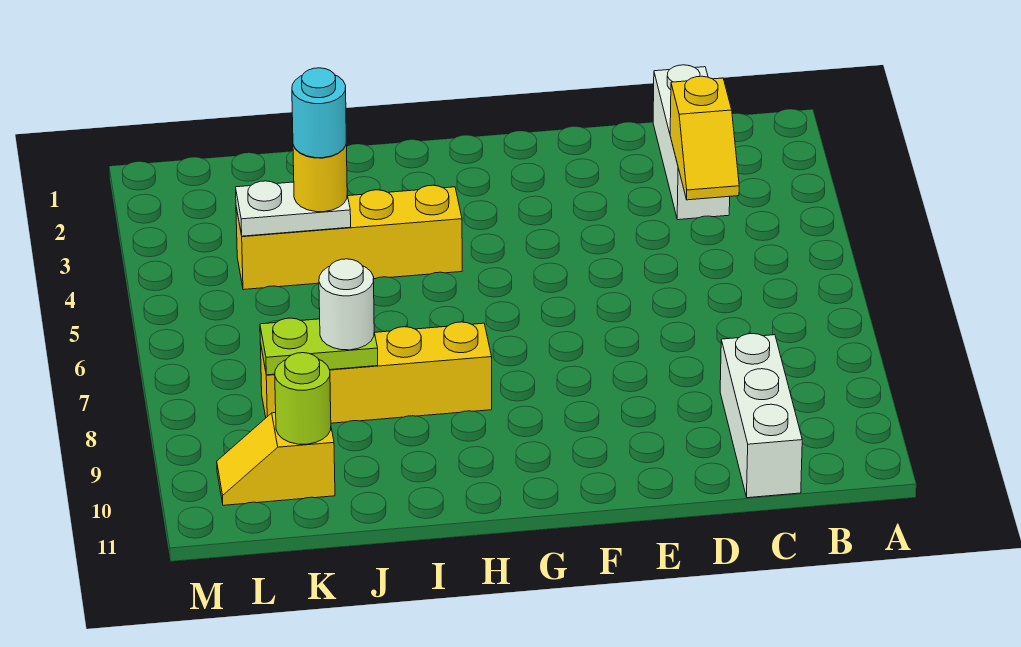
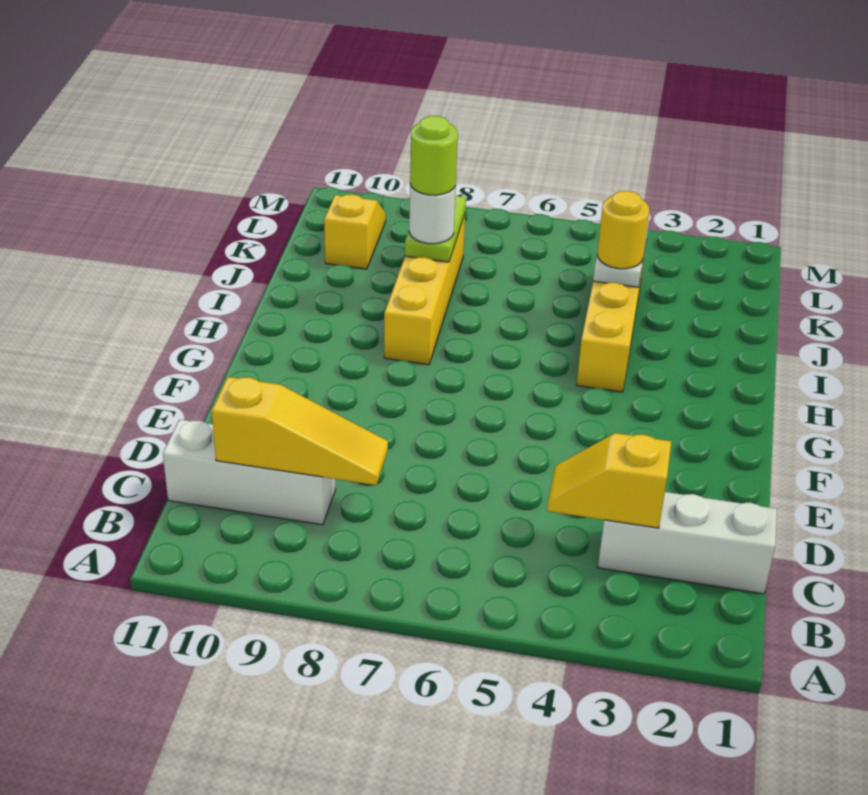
none -> yellow 1x3 slope [212,377,388,485]
cyan 1x1 round brick [292,68,346,158] -> none
lime 1x1 round brick [275,353,331,444] -> lime 1x1 round brick moved to [410,116,458,195]

